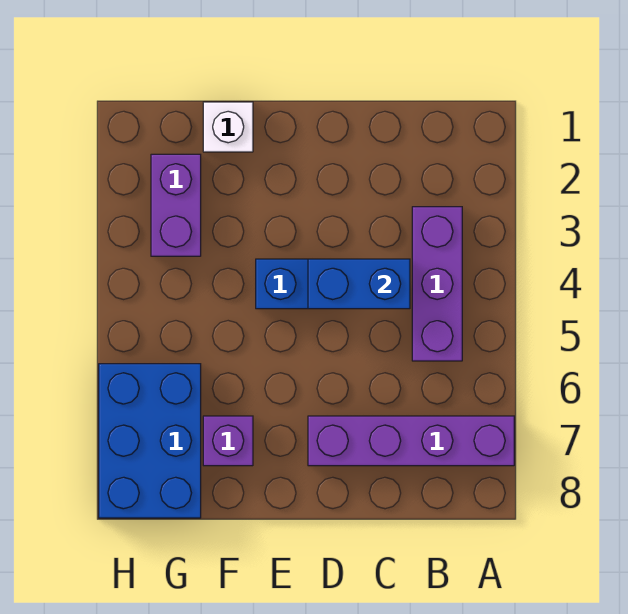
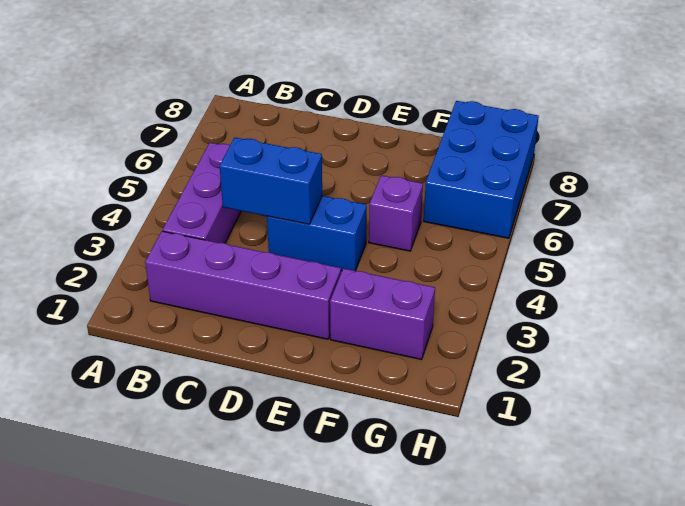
purple 1x4 brick [308,416,514,466] -> purple 1x4 brick moved to [145,231,341,339]
white 1x1 brick [203,102,253,152] -> none
purple 1x1 brick [203,416,253,466] -> purple 1x1 brick moved to [369,175,423,251]
purple 1x2 brick [151,154,201,256] -> purple 1x2 brick turned to [330,268,435,360]

